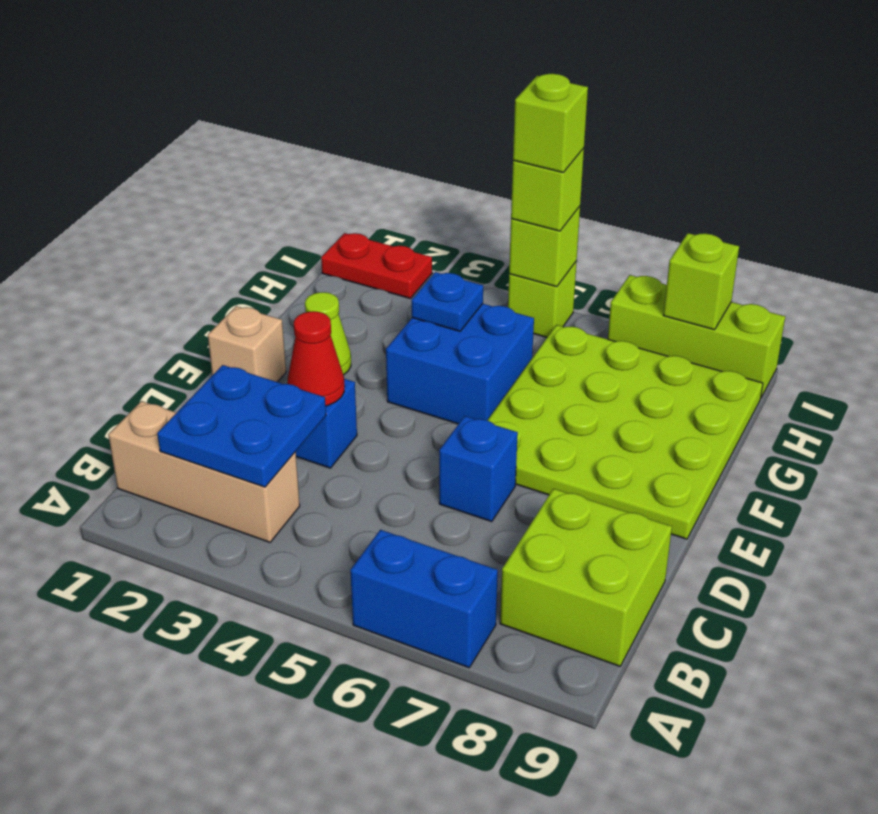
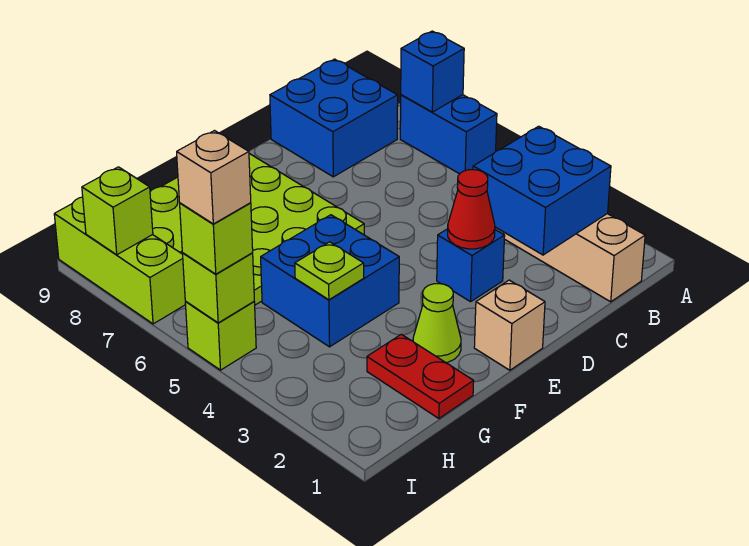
blue 2x2 plate [157,365,326,487] -> blue 2x2 brick [473,126,611,255]
lime 2x2 brick [500,489,672,666] -> blue 2x2 brick [270,59,398,177]
blue 1x1 brick [439,416,518,522] -> blue 1x1 brick moved to [401,31,464,112]
blue 1x1 plate [412,272,483,331] -> lime 1x1 plate [295,242,364,300]
red 1x2 plate [321,233,432,298] -> red 1x2 plate moved to [367,334,474,418]
lime 1x1 brick [513,74,588,173] -> tan 1x1 brick [177,131,251,224]

